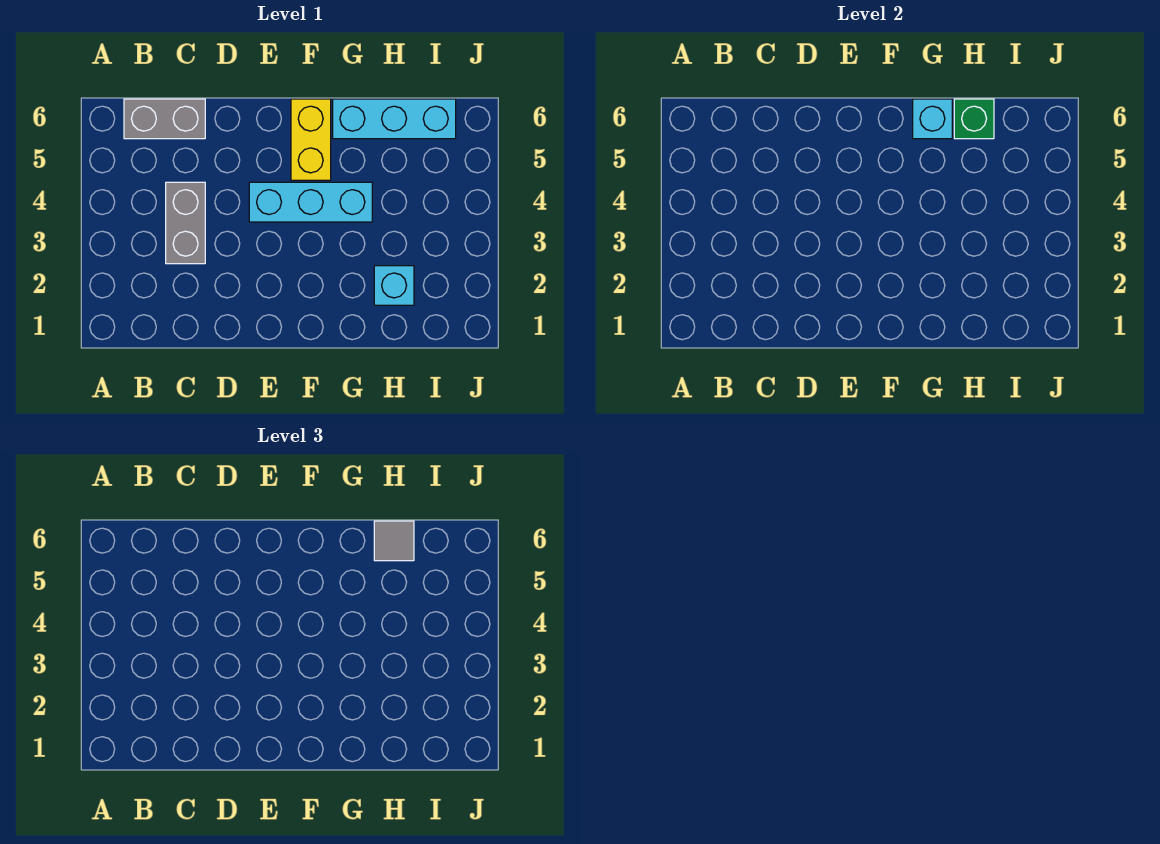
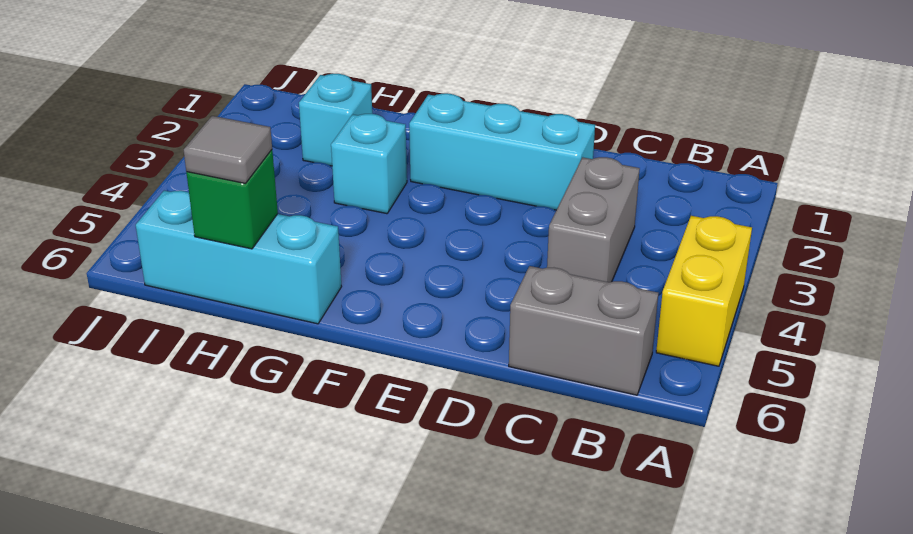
cyan 1x3 brick [249,182,372,222] -> cyan 1x3 brick moved to [409,93,595,210]
yellow 1x2 brick [291,99,331,180] -> yellow 1x2 brick moved to [656,216,752,366]
cyan 1x1 brick [913,99,952,139] -> cyan 1x1 brick moved to [331,114,407,214]

